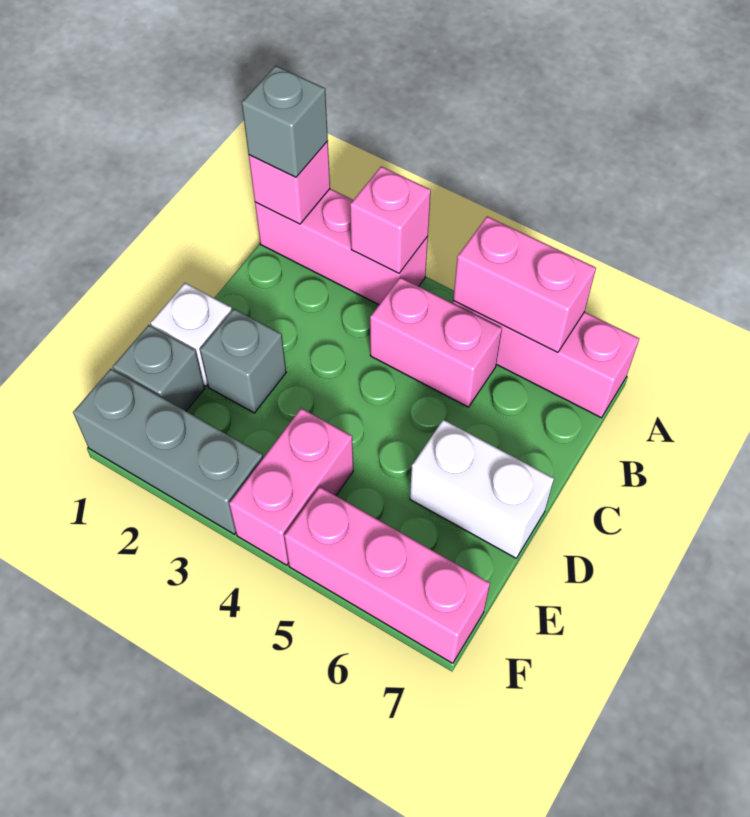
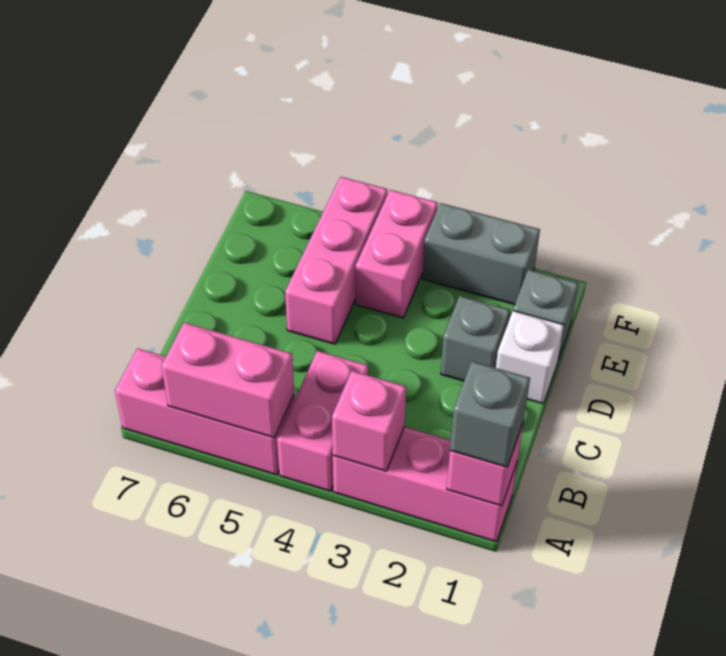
pink 1x2 brick [370,277,502,407] -> pink 1x2 brick turned to [277,351,368,491]
white 1x2 brick [410,420,554,558] -> none
grey 1x3 brick [73,369,263,534] -> grey 1x2 brick [422,203,540,305]
pink 1x3 brick [284,487,490,663] -> pink 1x3 brick turned to [285,177,387,344]

